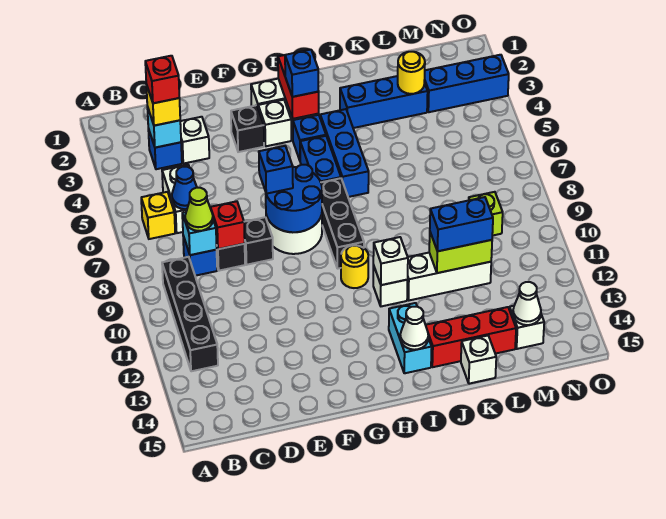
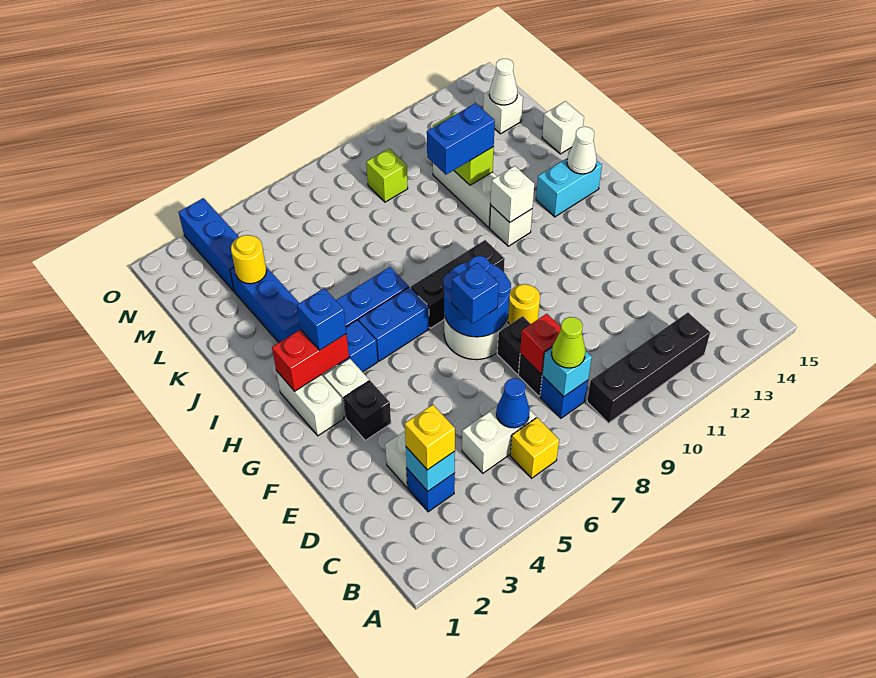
red 1x1 brick [145,56,179,103] -> none
yellow 1x1 round brick [341,245,368,288] -> yellow 1x1 round brick moved to [508,284,540,325]
red 1x3 brick [426,307,516,367] -> none
blue 1x2 brick [430,197,493,251] -> blue 1x2 brick turned to [427,103,495,175]

